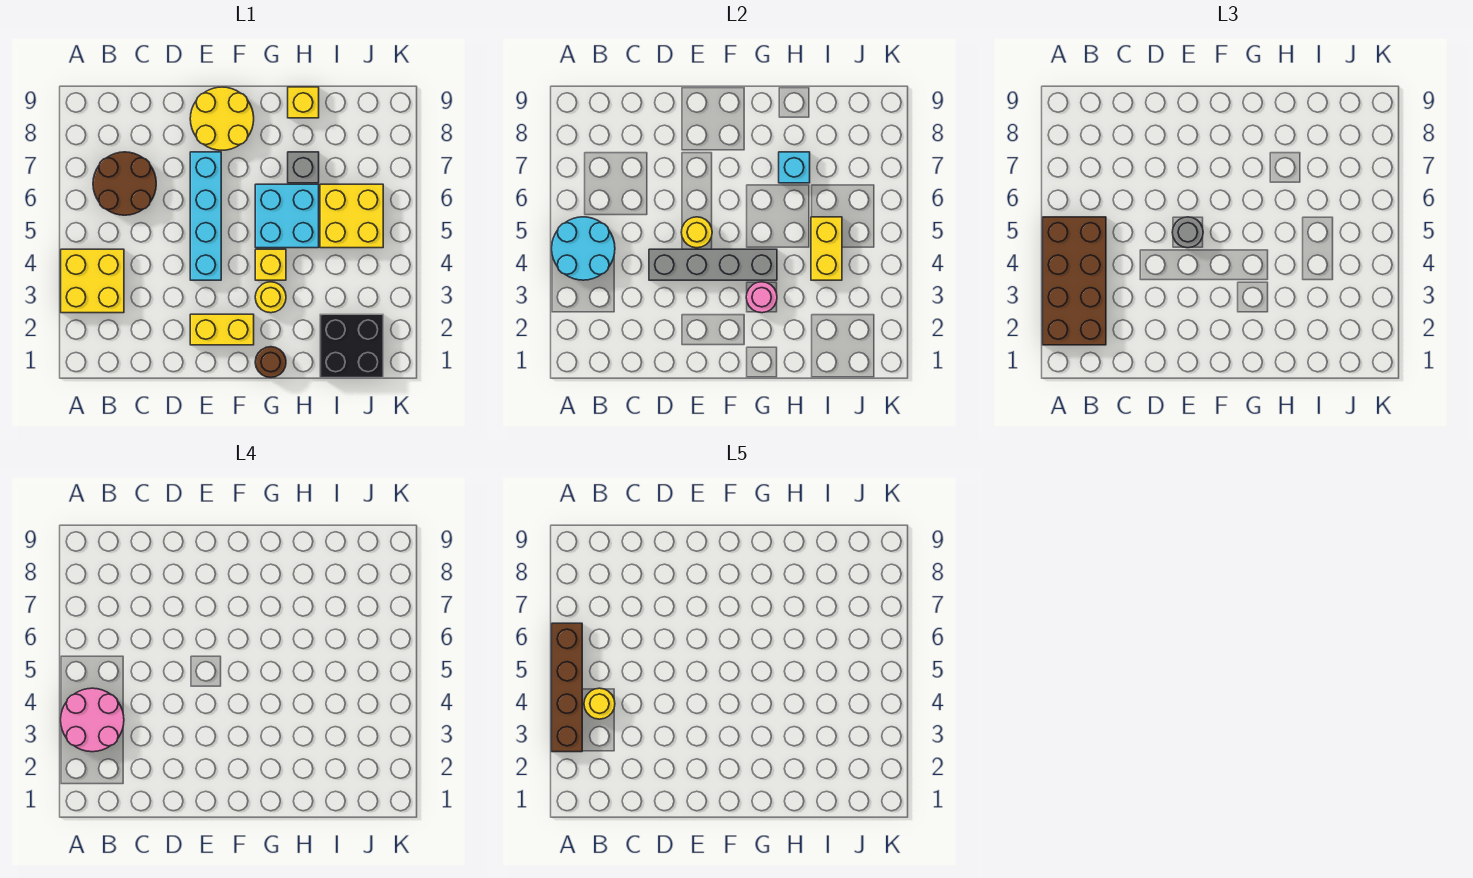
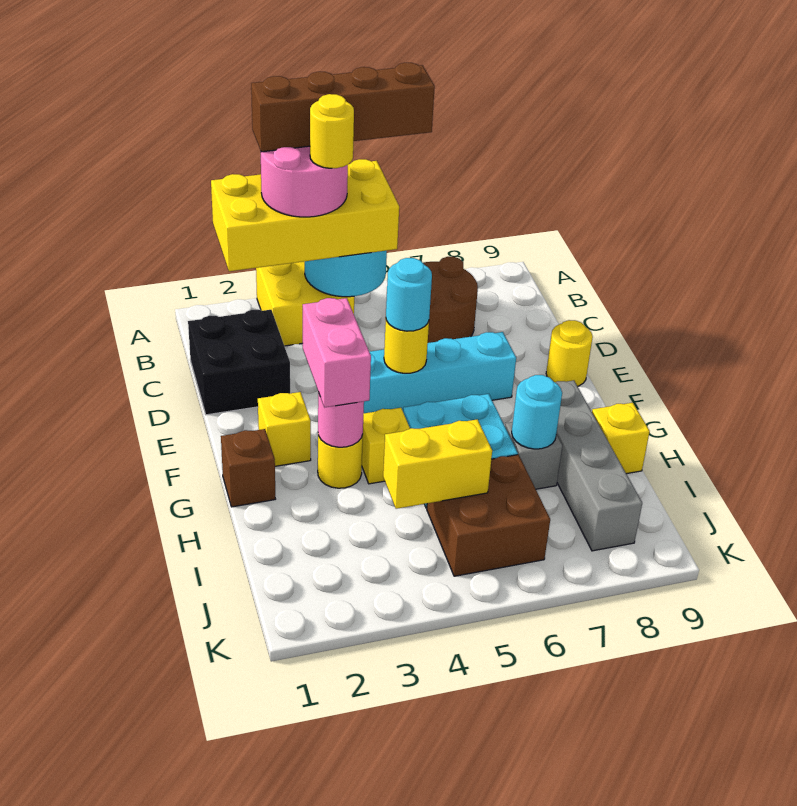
brown 2x4 brick [1043,217,1106,345] -> yellow 2x4 brick [211,159,399,271]
grey 1x4 brick [649,249,777,280] -> grey 1x4 brick moved to [555,381,642,551]
yellow 1x2 brick [190,314,254,345] -> yellow 1x1 brick [258,392,311,466]
grey 1x1 round brick [1172,217,1203,248] -> cyan 1x1 round brick [386,258,432,331]
yellow 2x2 round brick [190,87,254,150] -> yellow 1x1 round brick [546,320,593,386]
none -> pink 1x2 brick [303,298,371,407]
brown 1x1 round brick [255,347,286,378] -> brown 1x1 brick [221,429,275,507]
cyan 1x1 brick [779,152,810,183] -> cyan 1x1 round brick [512,375,562,449]
black 2x2 brick [320,314,383,378] -> black 2x2 brick moved to [188,310,290,415]
yellow 2x2 brick [320,184,383,248] -> brown 2x2 brick [427,455,550,576]

